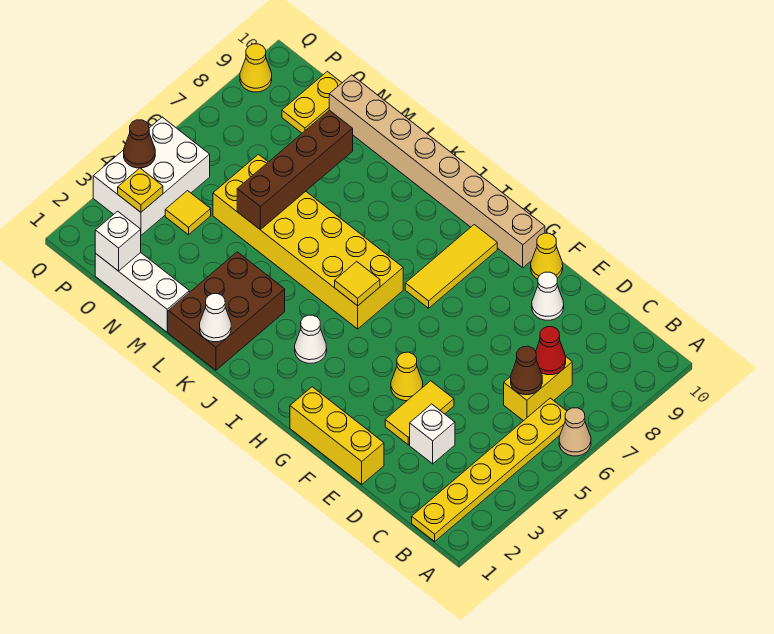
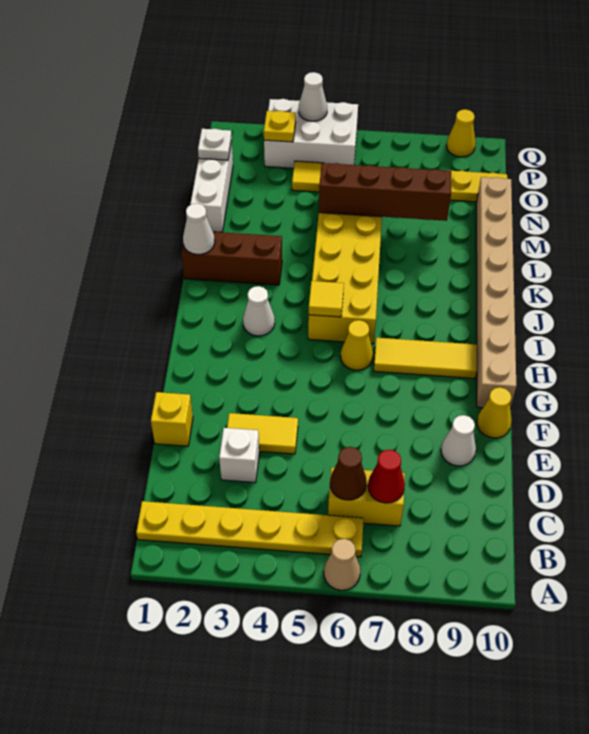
yellow 1x3 brick [290,387,384,484] -> yellow 1x1 brick [151,392,193,446]
yellow 1x1 cone [391,352,423,401] -> yellow 1x1 cone moved to [341,320,373,370]
brown 2x3 brick [168,252,285,370] -> brown 1x3 brick [181,232,282,285]
white 1x1 brick [95,211,141,271] -> white 1x1 plate [198,129,232,160]
brown 1x1 cone [124,120,155,168] -> white 1x1 cone [299,72,327,121]

